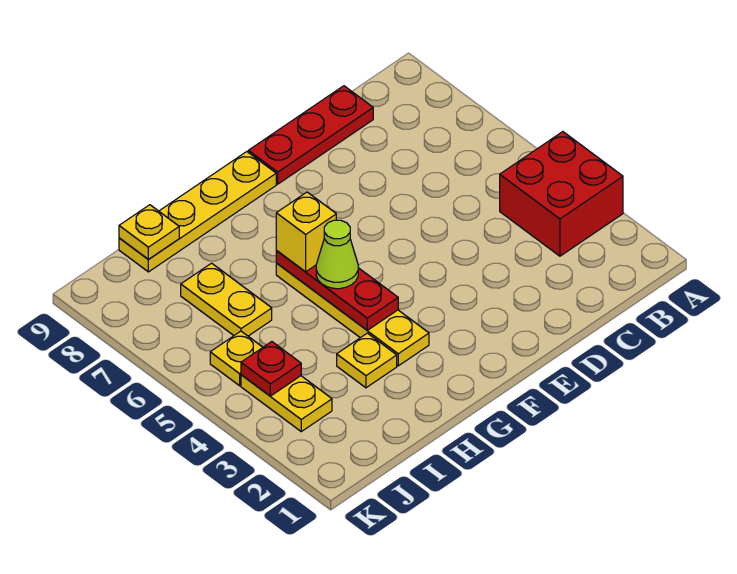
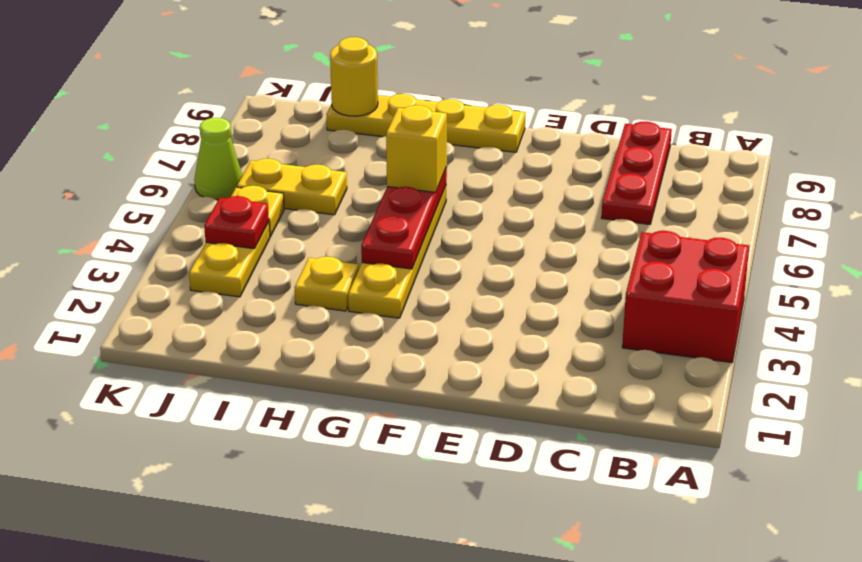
red 1x3 plate [248,86,373,184] -> red 1x3 plate turned to [601,122,672,224]
lime 1x1 cone [316,220,358,289] -> lime 1x1 cone moved to [194,118,242,200]
yellow 1x2 plate [181,263,272,336] -> yellow 1x2 plate turned to [237,159,347,215]
yellow 1x1 plate [119,205,179,259] -> yellow 1x1 round brick [330,37,378,116]

